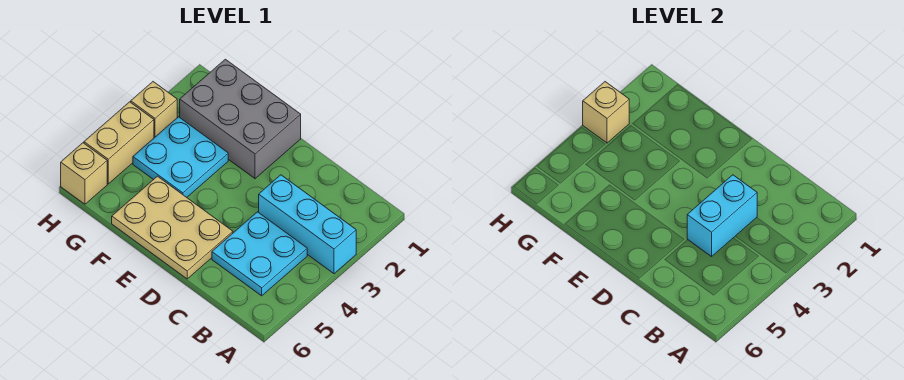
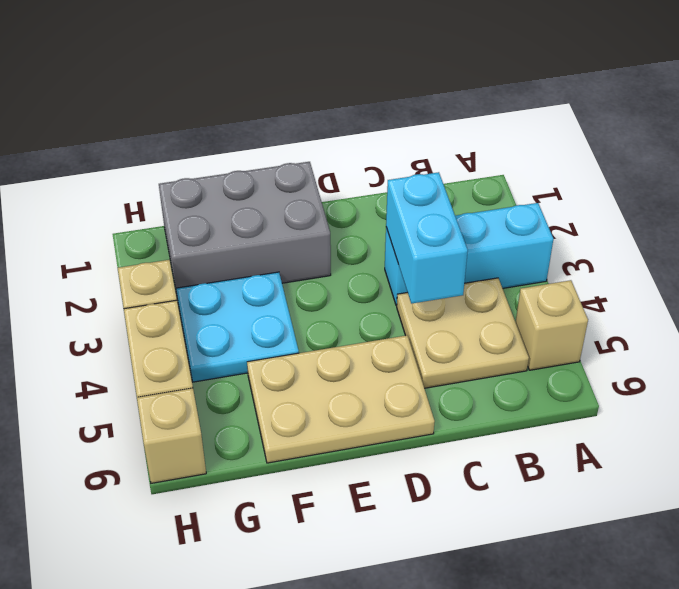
cyan 2x2 plate [212,212,307,296] -> tan 2x2 plate [397,278,529,388]
tan 1x1 brick [583,82,629,143] -> tan 1x1 brick moved to [516,280,588,370]

